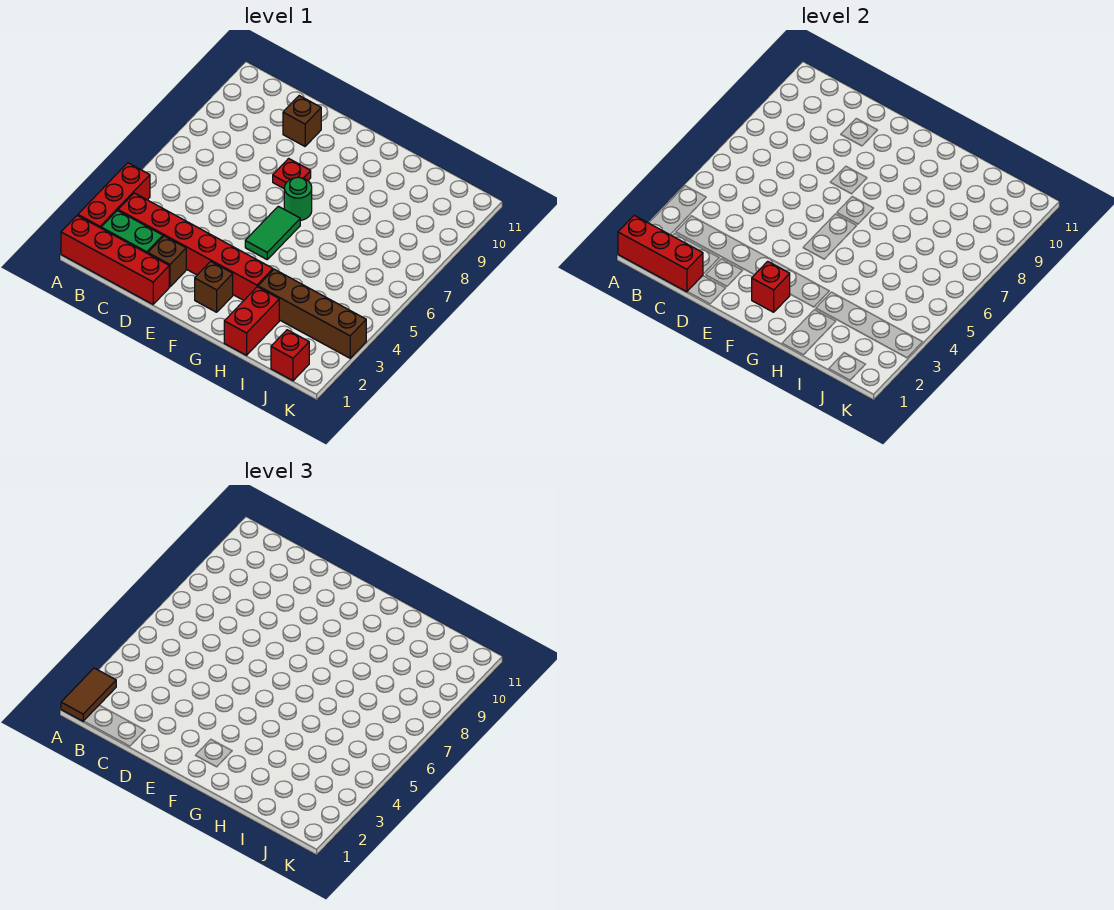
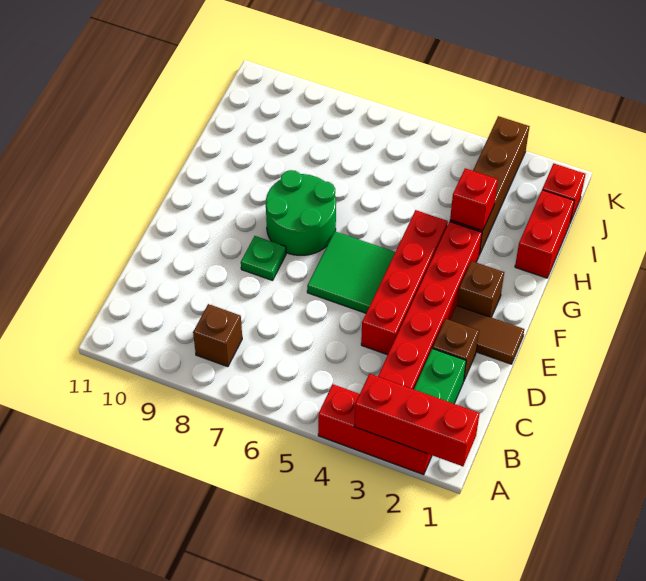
red 1x4 brick [61,215,169,304] -> red 1x4 brick moved to [361,210,448,355]
red 1x3 brick [618,215,703,292] -> red 1x3 brick turned to [354,374,480,466]
brown 1x2 tile [61,668,116,721] -> brown 1x2 tile moved to [450,306,524,364]
brown 1x1 brick [283,96,321,146] -> brown 1x1 brick moved to [193,304,242,367]
red 1x1 plate [273,159,311,188] -> green 1x1 plate [241,236,286,280]
red 1x1 brick [752,261,790,312] -> red 1x1 brick moved to [450,168,498,231]
green 1x2 tile [245,206,300,259] -> green 2x2 tile [307,232,395,313]
green 1x1 round brick [284,177,312,220] -> green 2x2 round brick [266,170,336,255]
red 1x2 brick [224,287,279,355] -> red 1x2 brick turned to [515,190,574,278]

